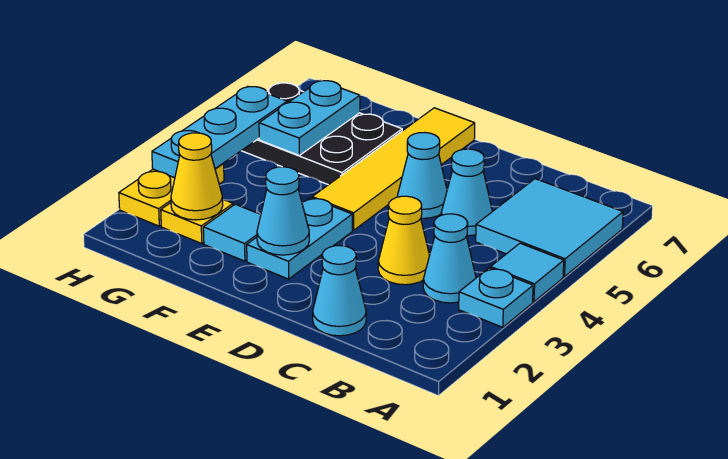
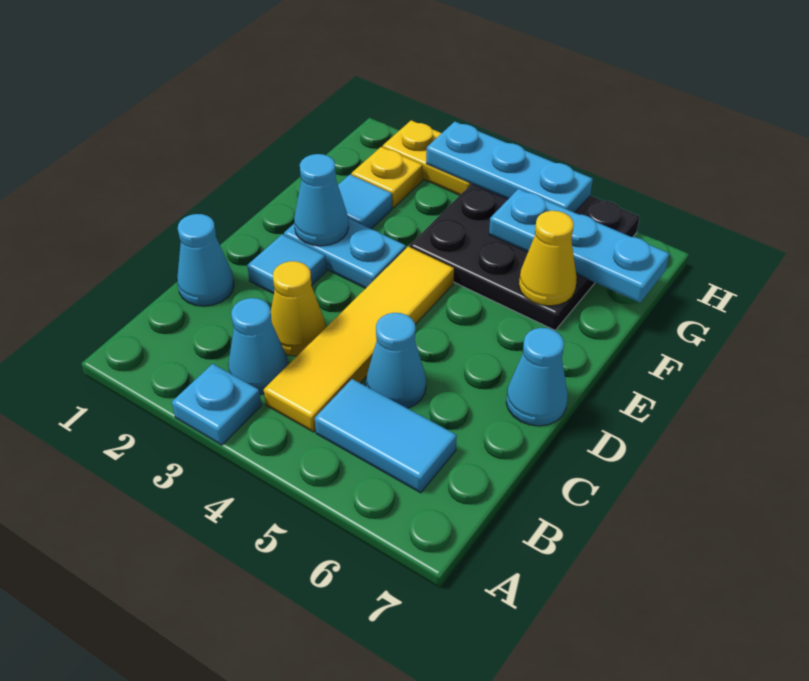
cyan 1x1 tile [491,243,564,302] -> cyan 1x1 tile moved to [247,234,326,294]
cyan 2x2 tile [476,179,623,277] -> cyan 1x2 tile [315,379,457,493]
cyan 1x1 cone [397,132,447,218] -> cyan 1x1 cone moved to [506,328,568,426]
yellow 1x4 tile [312,108,475,230] -> yellow 1x4 tile turned to [264,247,454,432]
black 2x3 plate [241,83,402,185] -> black 3x3 plate [410,184,640,330]
yellow 1x1 cone [171,133,223,220] -> yellow 1x1 cone moved to [519,211,577,306]
cyan 1x2 plate [259,80,360,155] -> cyan 1x3 plate [489,189,670,303]

